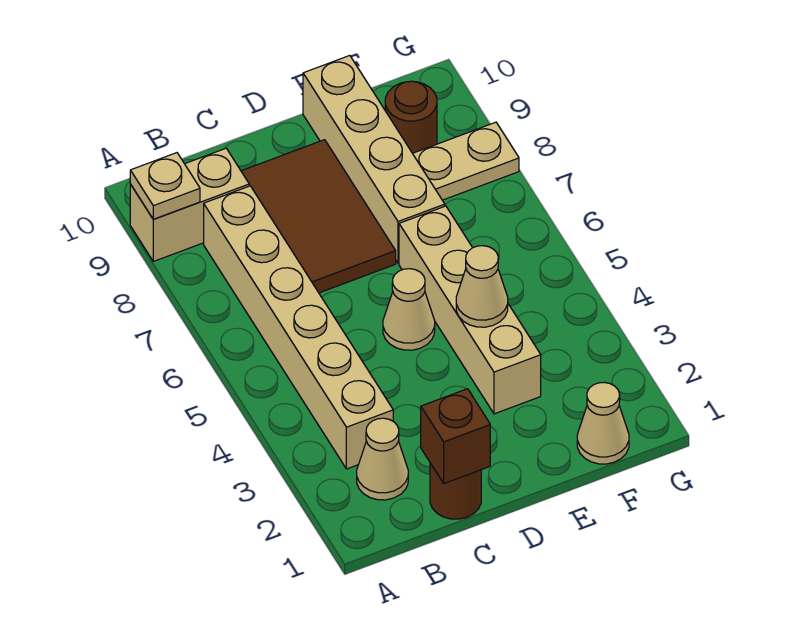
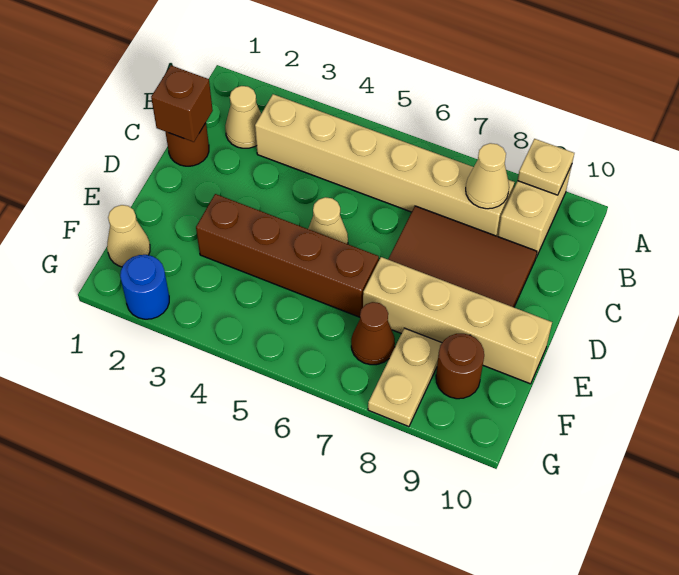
tan 1x4 brick [399,206,541,414] -> brown 1x4 brick [196,194,379,317]
tan 1x1 cone [456,246,508,327] -> tan 1x1 cone moved to [466,143,509,209]
none -> brown 1x1 cone [351,302,395,365]
none -> blue 1x1 round brick [120,255,169,319]

